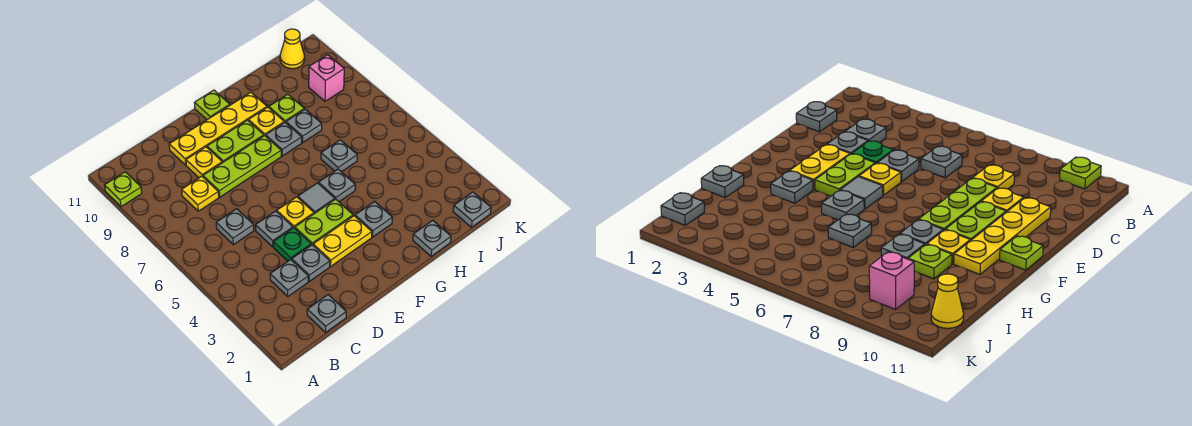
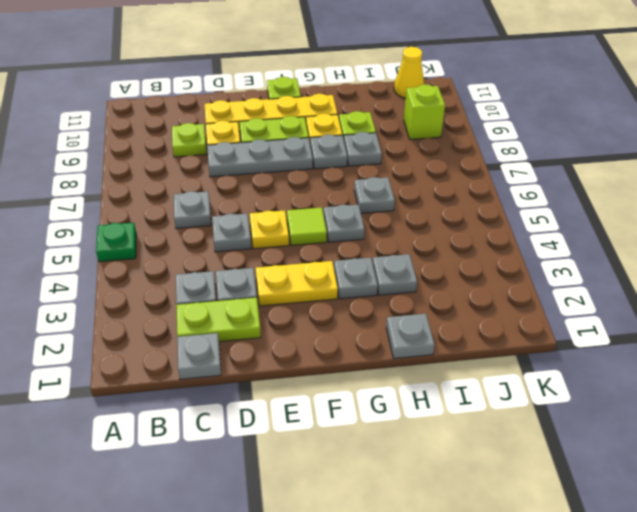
lime 1x1 plate [105,172,142,207] -> lime 1x1 plate moved to [172,123,206,157]
yellow 1x1 plate [182,176,219,211] -> none
green 1x1 plate [274,228,311,261] -> green 1x1 plate moved to [96,223,136,262]
lime 1x3 plate [203,136,281,197] -> grey 1x3 plate [207,137,313,177]
lime 1x2 plate [295,199,353,245] -> lime 1x2 plate moved to [176,297,261,342]
grey 1x1 tile [298,183,335,214] -> lime 1x1 tile [287,208,327,246]
grey 1x1 plate [453,192,491,227] -> grey 1x1 plate moved to [373,254,417,295]
pink 1x1 brick [309,55,344,101] -> lime 1x1 brick [404,84,445,140]

